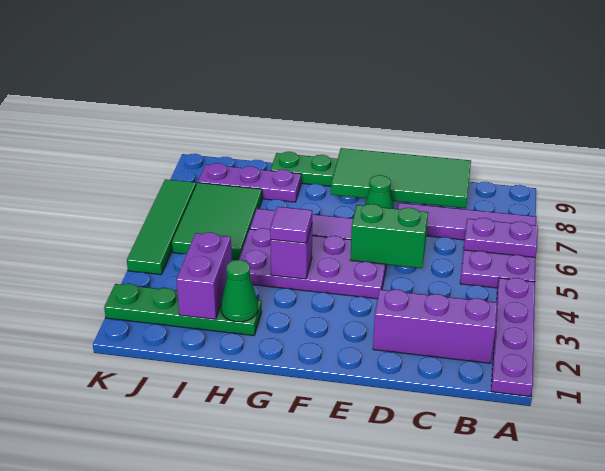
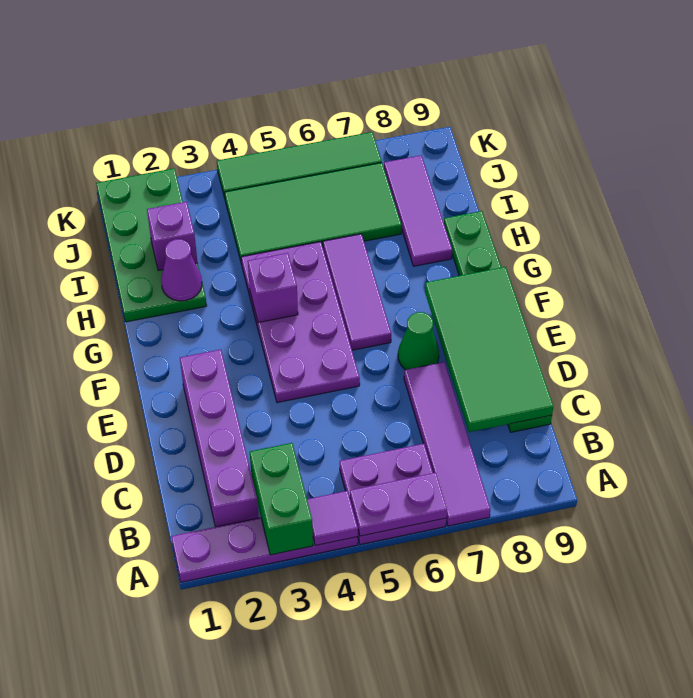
purple 1x2 plate [464,218,538,258] -> purple 1x2 plate turned to [350,473,447,536]
purple 1x3 brick [373,290,497,363] -> purple 1x4 brick [180,349,259,527]
green 1x2 brick [350,204,428,268] -> green 1x2 brick moved to [250,443,313,555]
purple 1x1 tile [270,207,312,243] -> purple 1x1 tile moved to [307,491,358,545]
green 1x4 plate [104,284,262,336] -> green 2x4 plate [96,168,207,322]
green 1x1 cone [221,260,258,322] -> purple 1x1 cone [161,239,202,301]
purple 1x3 plate [198,163,301,202] -> purple 1x3 tile [384,155,452,266]
purple 1x2 brick [176,232,232,319] -> purple 1x1 brick [147,202,197,271]
green 2x3 tile [172,183,262,260] -> green 2x4 tile [225,163,402,264]

